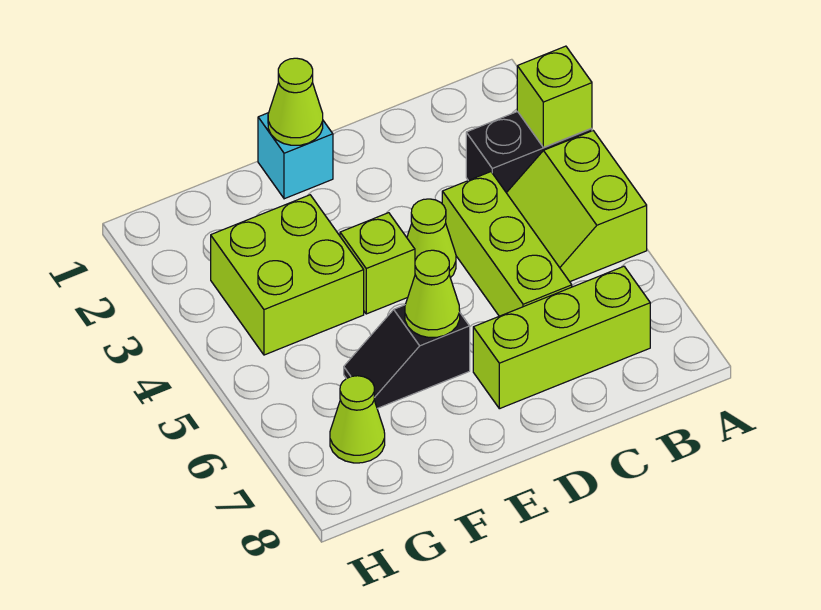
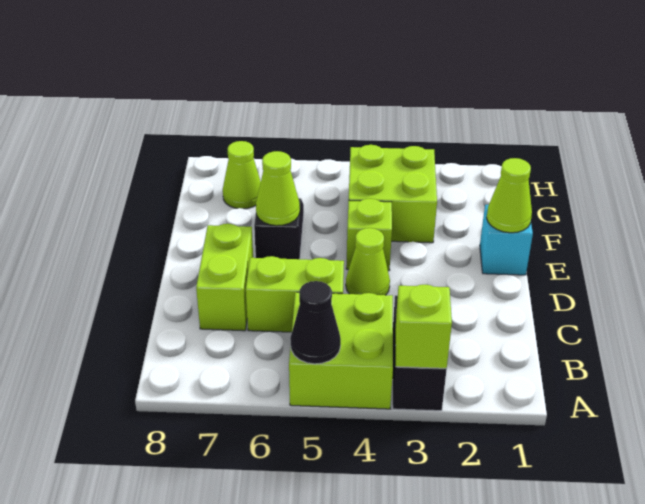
lime 2x2 slope [507,131,647,282] -> lime 2x2 brick [289,292,393,409]
none -> black 1x1 cone [290,281,341,364]
lime 1x3 brick [473,266,650,409] -> lime 1x2 brick [196,224,253,331]
lime 1x3 brick [442,172,572,316] -> lime 1x2 brick [246,256,344,332]

